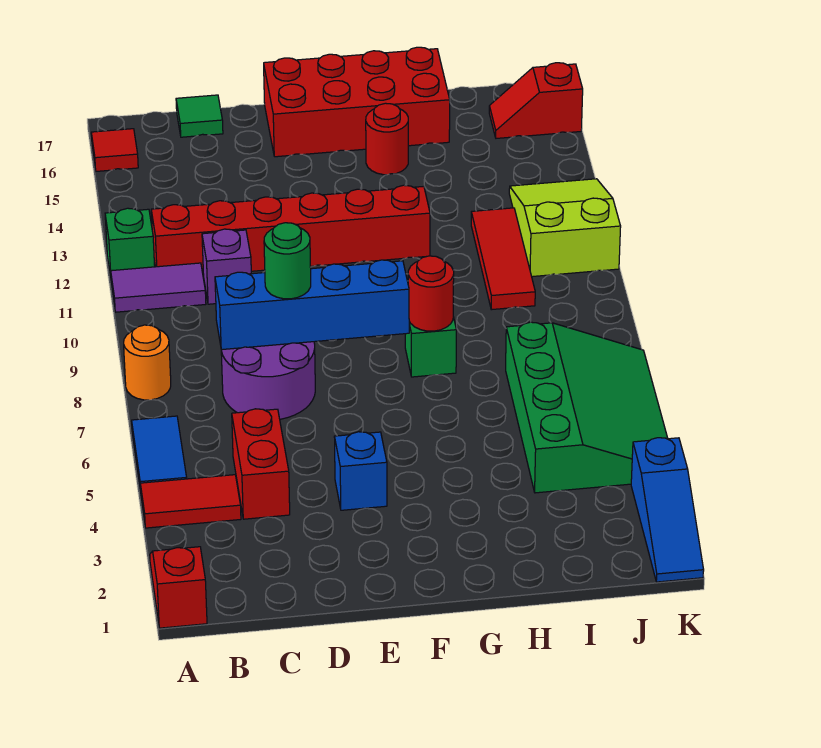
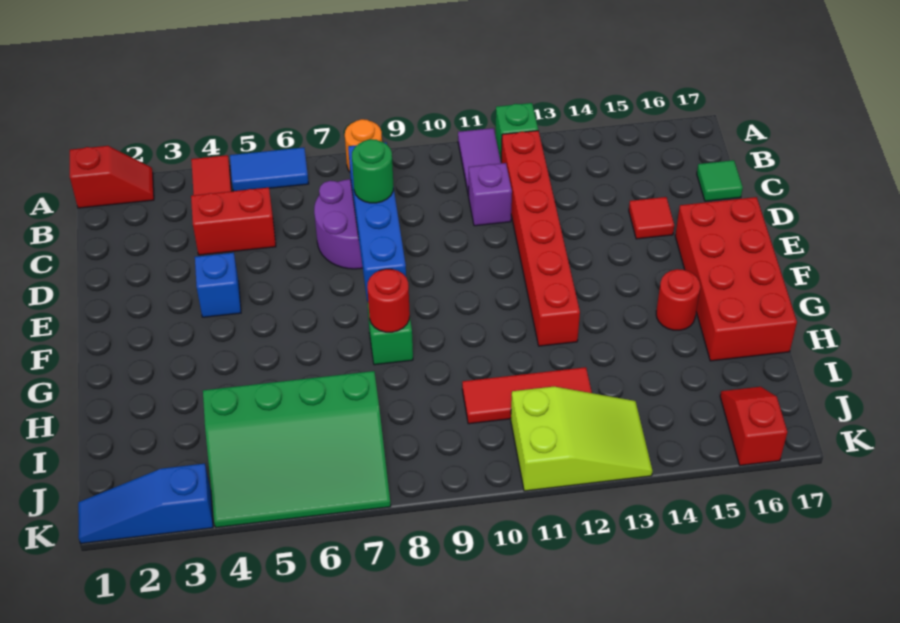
red 1x1 tile [91,129,138,171] -> red 1x1 tile moved to [629,197,674,239]

